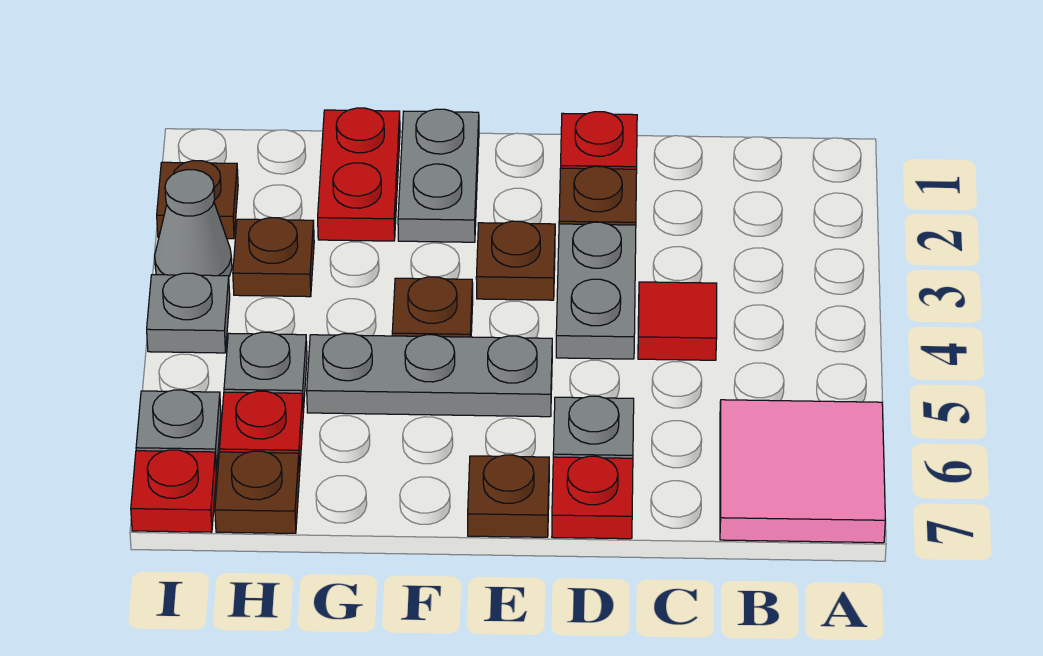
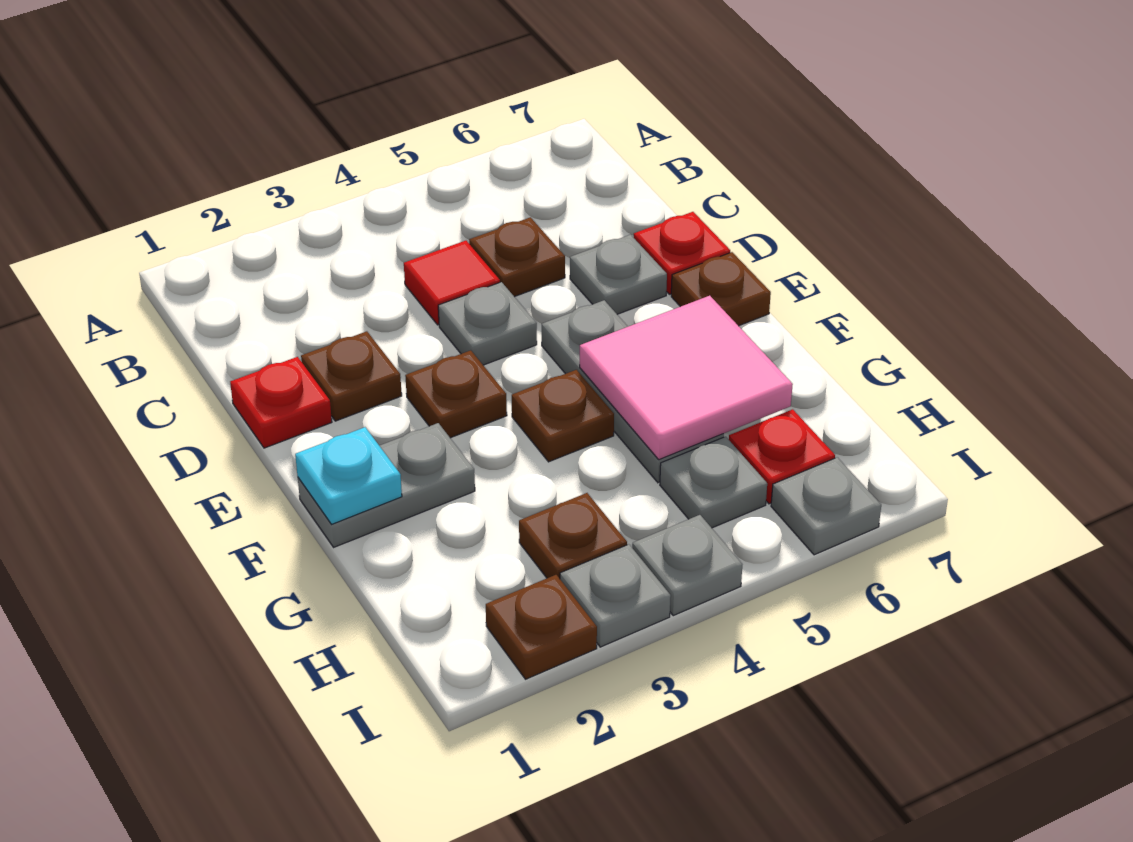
pink 2x2 tile [720,400,885,543] -> pink 2x2 tile moved to [580,295,793,460]
grey 1x2 plate [556,222,636,359] -> grey 1x1 plate [438,282,537,365]
none -> cyan 1x1 plate [295,427,402,524]
red 1x2 plate [318,108,400,241] -> none
brown 1x1 plate [215,451,300,533] -> brown 1x1 plate moved to [469,217,565,297]
grey 1x1 cone [155,170,232,276] -> grey 1x1 plate [560,544,671,647]
red 1x1 plate [131,450,216,532] -> none

